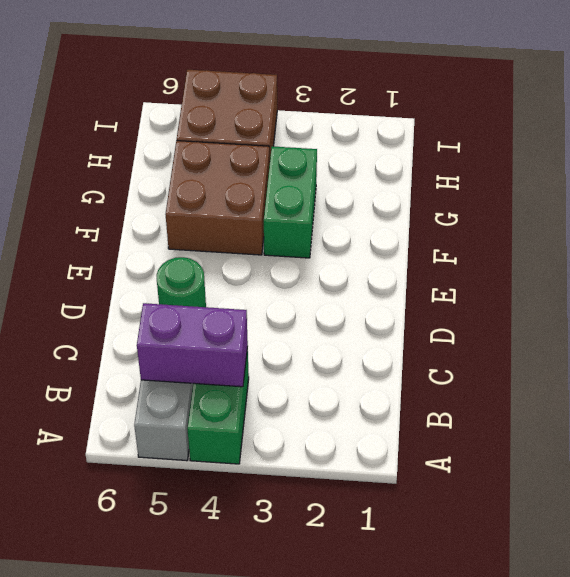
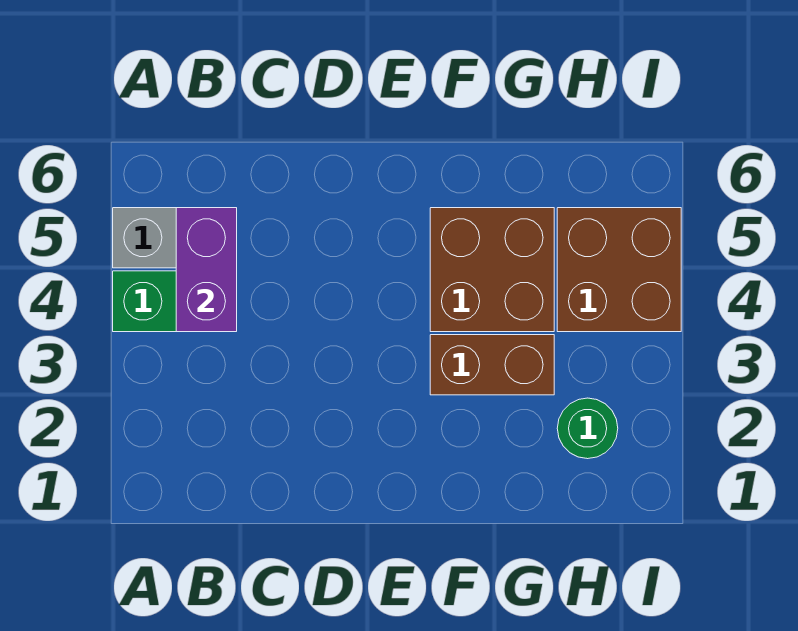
green 1x1 round brick [157,257,206,307] -> green 1x1 round brick moved to [557,398,618,459]
green 1x2 brick [264,146,317,258] -> brown 1x2 brick [430,335,554,395]

